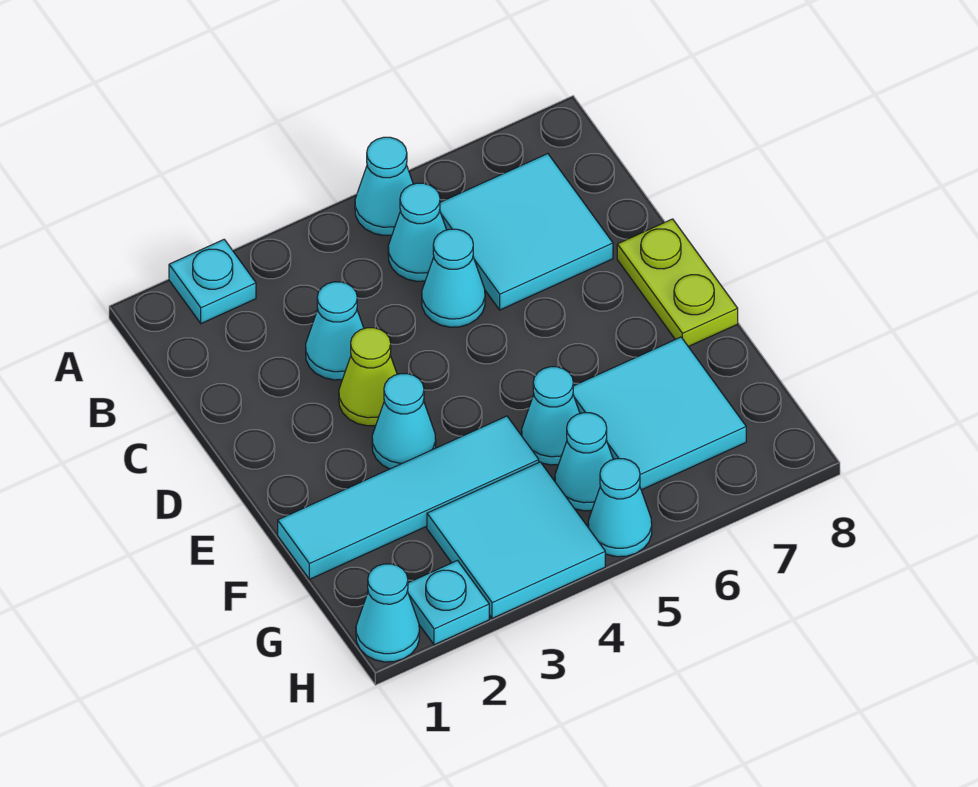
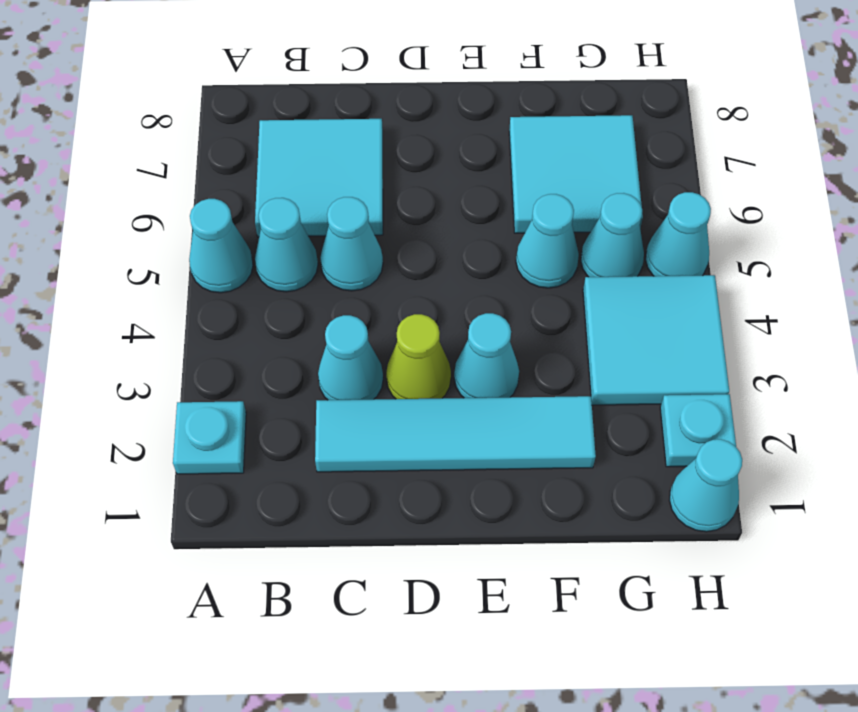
lime 1x2 plate [617,219,738,347] -> none
cyan 1x4 tile [278,416,539,579] -> cyan 1x4 tile turned to [315,396,596,472]

